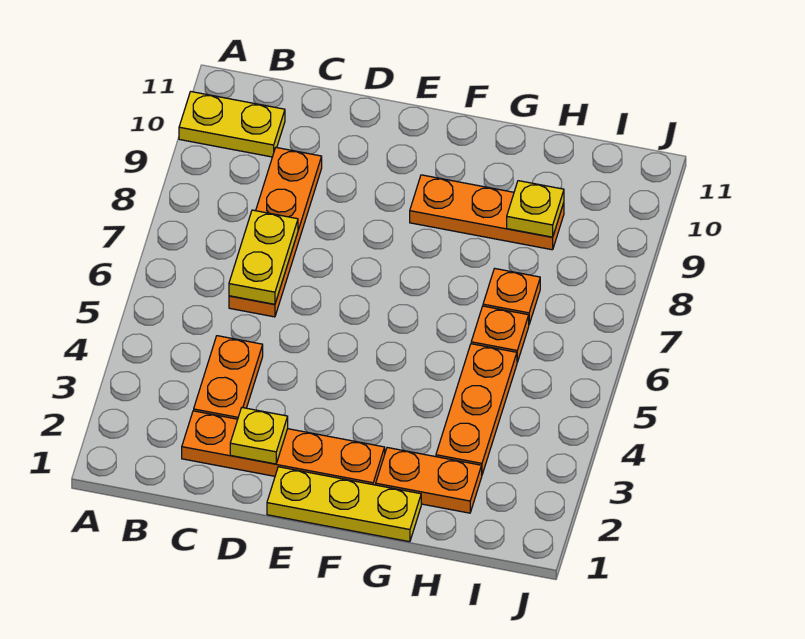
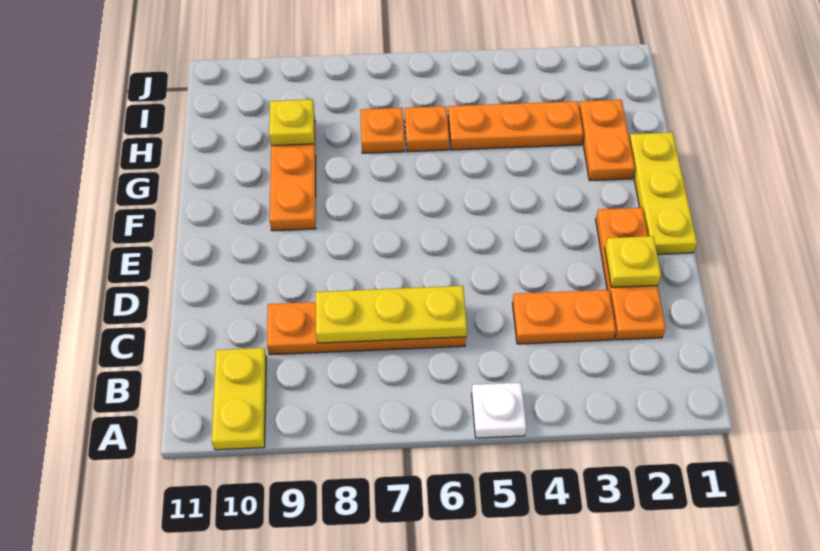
none -> white 1x1 plate [472,382,526,438]
orange 1x4 plate [182,411,385,485] -> orange 1x3 plate [596,208,666,340]
yellow 1x2 plate [229,210,298,304] -> yellow 1x3 plate [316,286,467,343]

